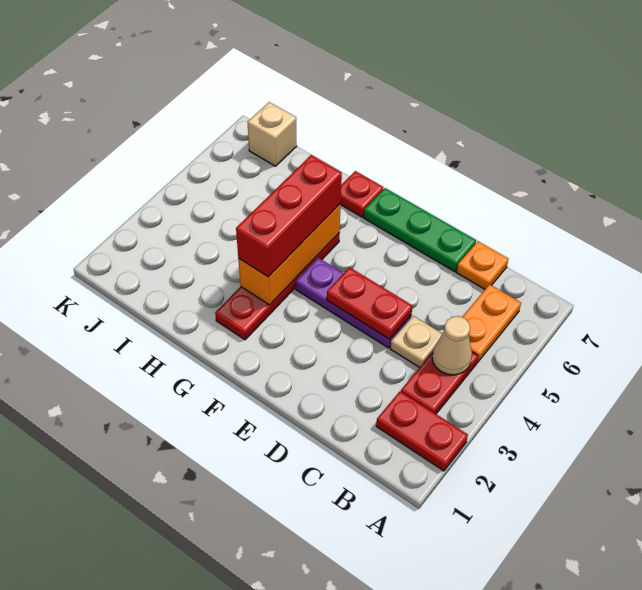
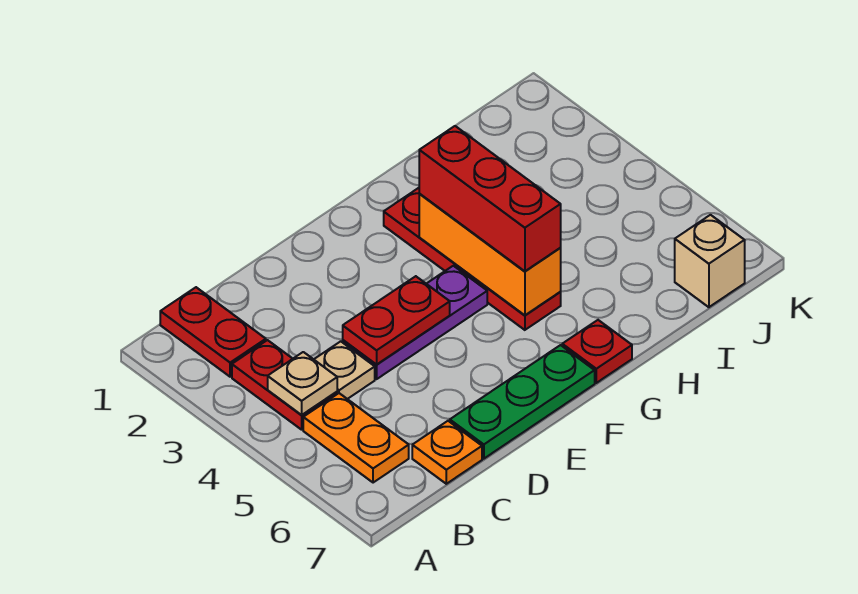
red 1x2 plate [376,391,468,471] -> red 1x2 plate turned to [160,287,266,377]
tan 1x1 cone [432,316,472,375] -> tan 1x1 plate [268,352,337,415]

